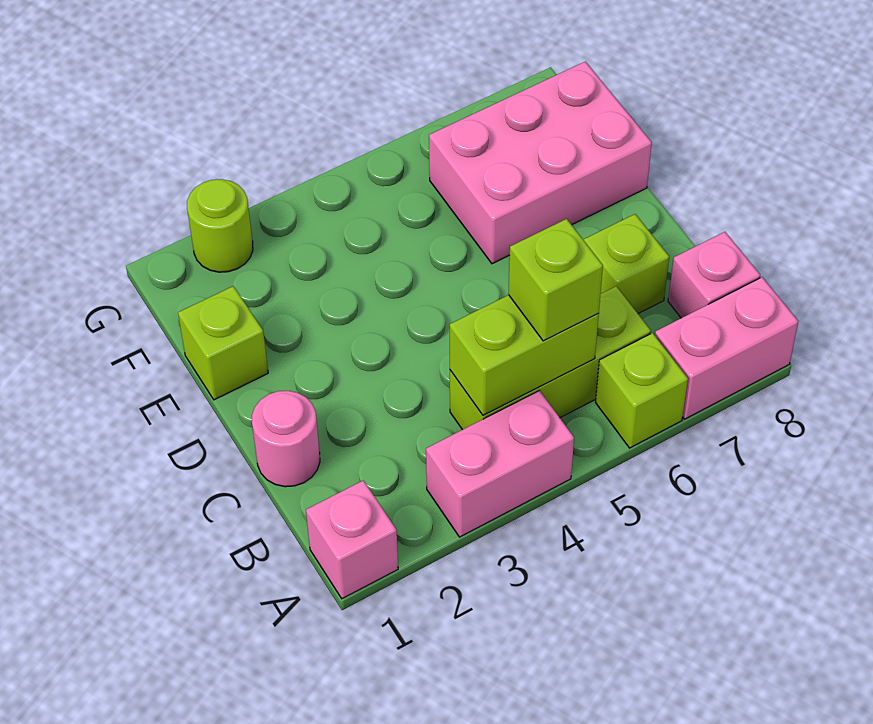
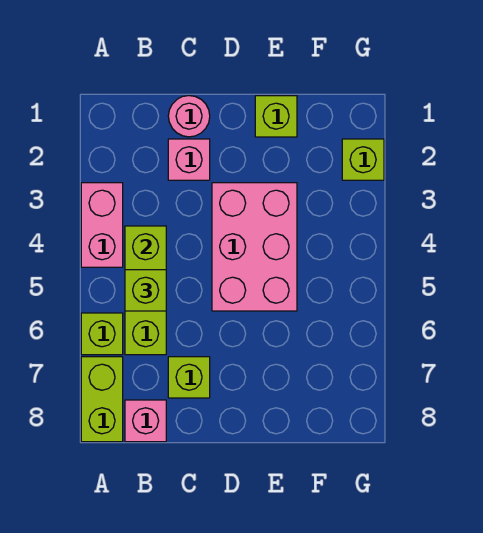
pink 1x1 brick [306,480,398,599] -> pink 1x1 brick moved to [168,139,210,180]
pink 1x2 brick [655,277,798,419] -> lime 1x2 brick [81,357,123,442]
pink 2x3 brick [429,62,652,264] -> pink 2x3 brick moved to [212,183,297,311]
lime 1x1 round brick [187,179,253,272] -> lime 1x1 brick [342,139,384,180]

